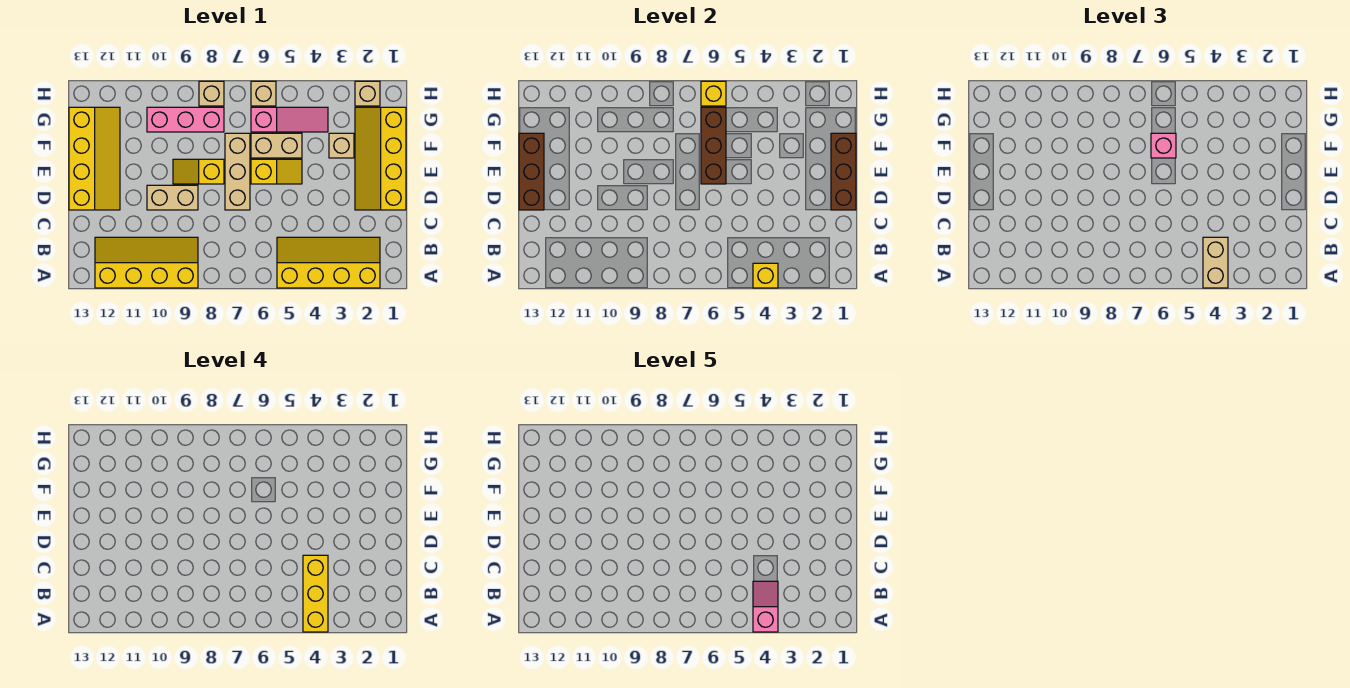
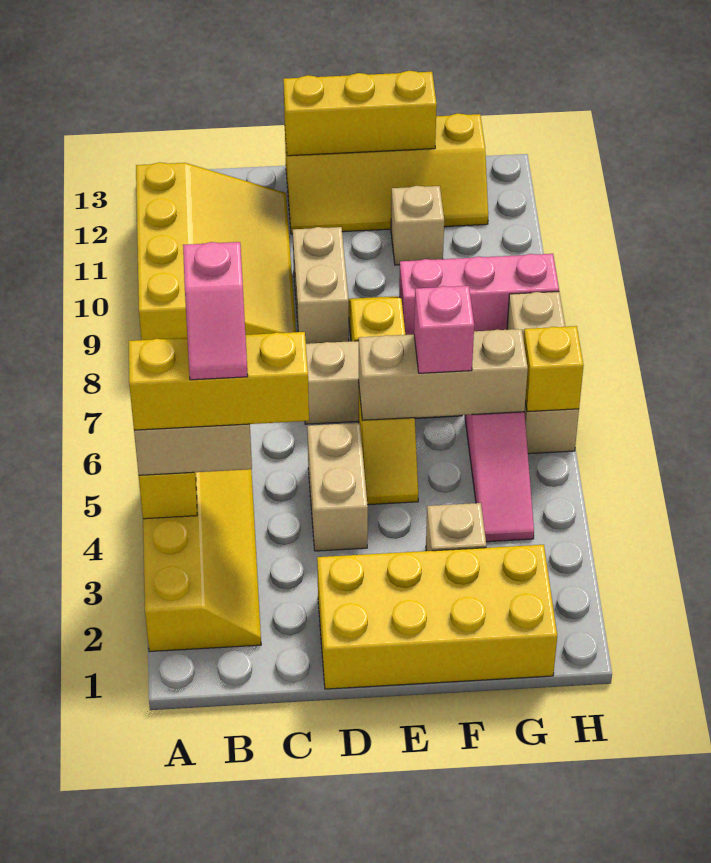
pink 1x2 slope [753,581,778,632] -> pink 1x2 slope turned to [183,242,248,380]
yellow 2x4 slope [95,237,198,288] -> yellow 3x4 slope [136,162,296,340]
yellow 2x4 slope [355,107,406,210] -> yellow 2x4 brick [317,545,557,689]
brown 1x3 brick [831,133,856,210] -> none
brown 1x3 brick [519,133,544,210] -> yellow 1x3 brick [283,71,437,156]
brown 1x3 brick [701,107,726,184] -> tan 1x3 brick [359,329,528,420]
tan 1x2 brick [251,133,302,158] -> tan 1x2 brick moved to [307,423,368,551]
pink 1x3 brick [147,107,224,132] -> pink 1x3 brick turned to [399,254,559,335]
tan 1x1 brick [355,81,380,106] -> tan 1x1 brick moved to [391,186,444,265]

